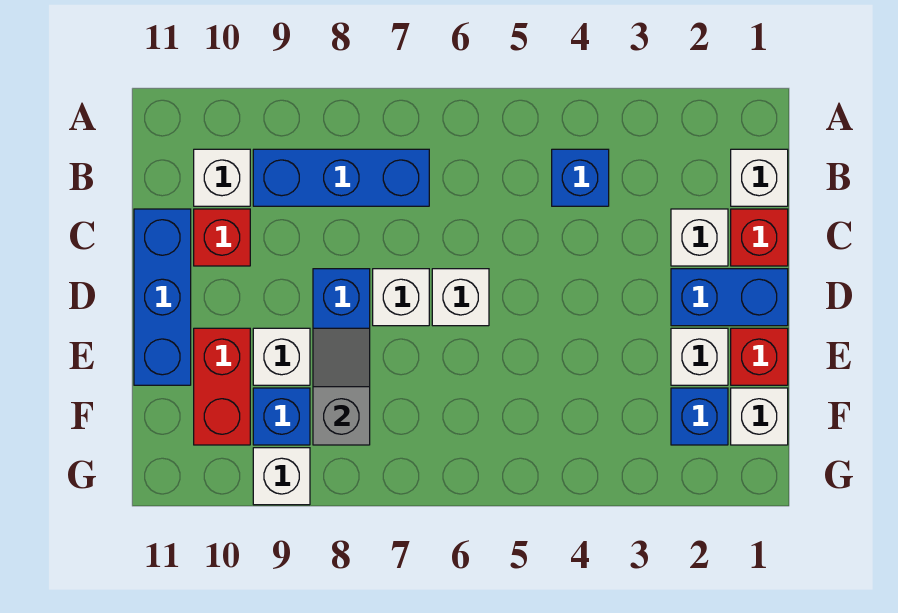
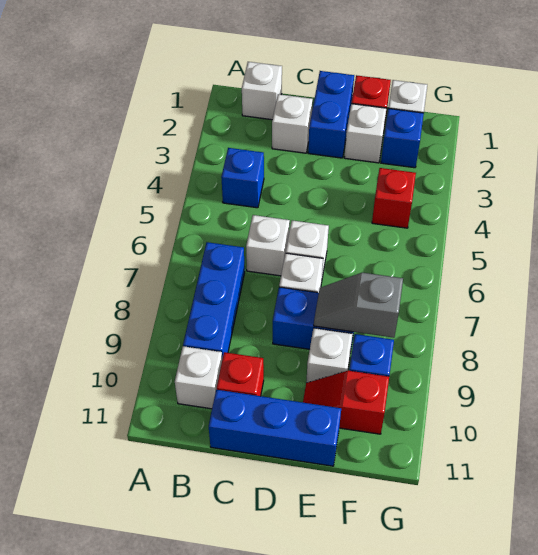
red 1x1 brick [731,209,788,266] -> red 1x1 brick moved to [372,168,416,228]
red 1x2 brick [194,328,250,445] -> red 1x2 slope [303,371,389,434]
white 1x1 brick [253,448,310,505] -> white 1x1 brick moved to [246,215,290,276]

